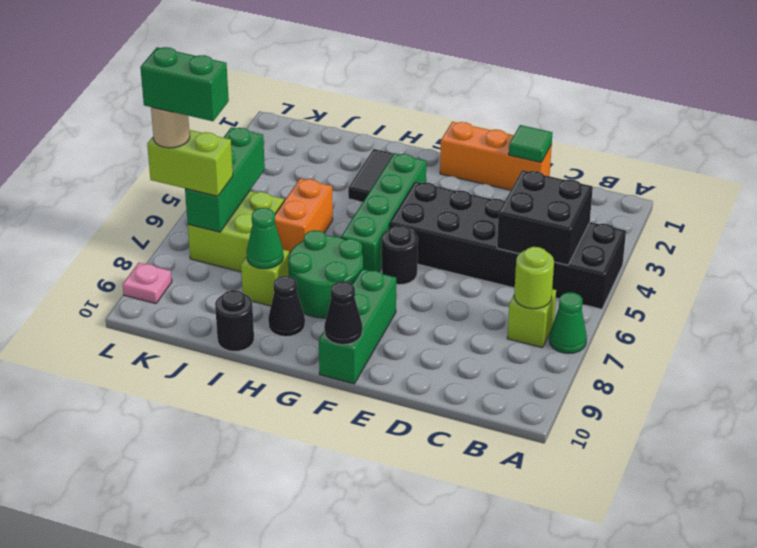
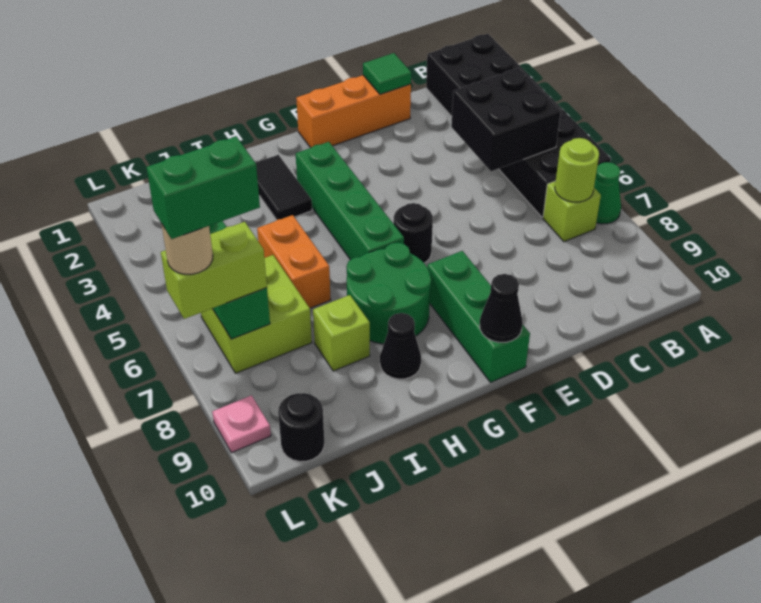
black 2x6 brick [390,182,626,309] -> black 2x6 brick turned to [426,34,611,217]
green 1x1 cone [247,208,283,269] -> none
black 1x1 round brick [215,290,254,351] -> black 1x1 round brick moved to [278,393,324,462]

